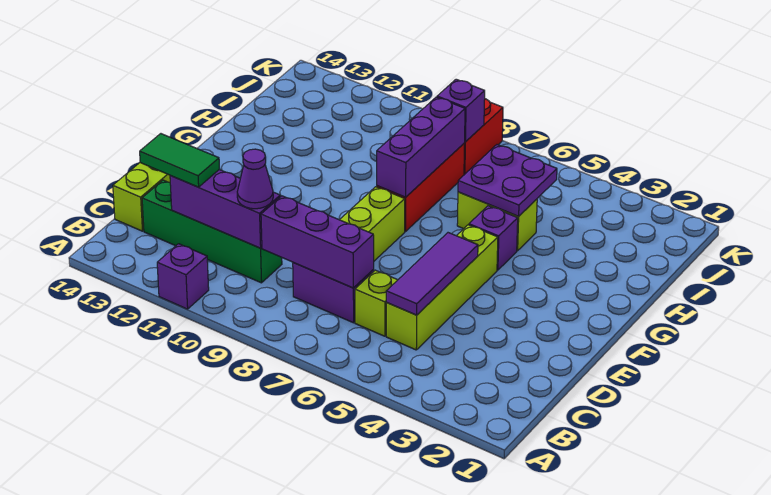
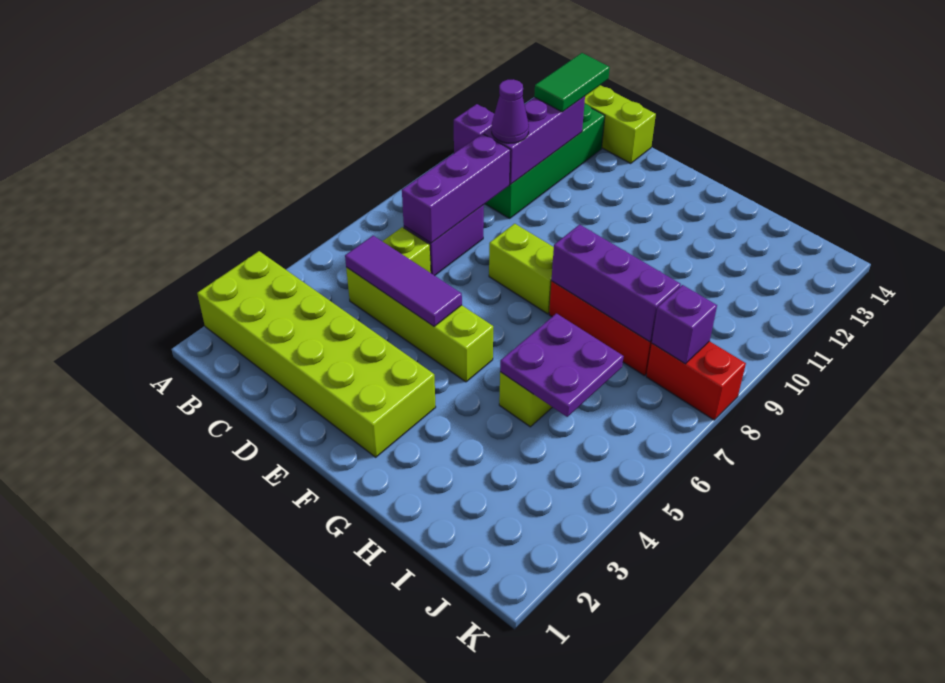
none -> lime 2x6 brick [197,251,436,457]
purple 1x1 brick [469,206,518,270] -> none

